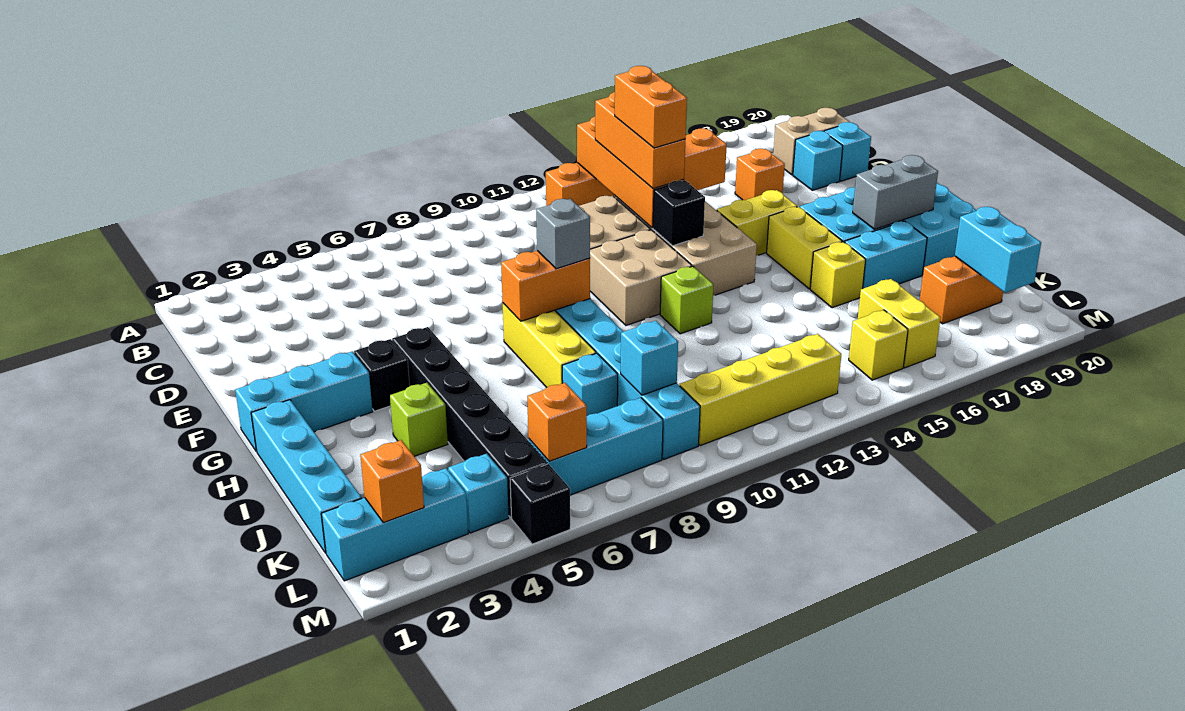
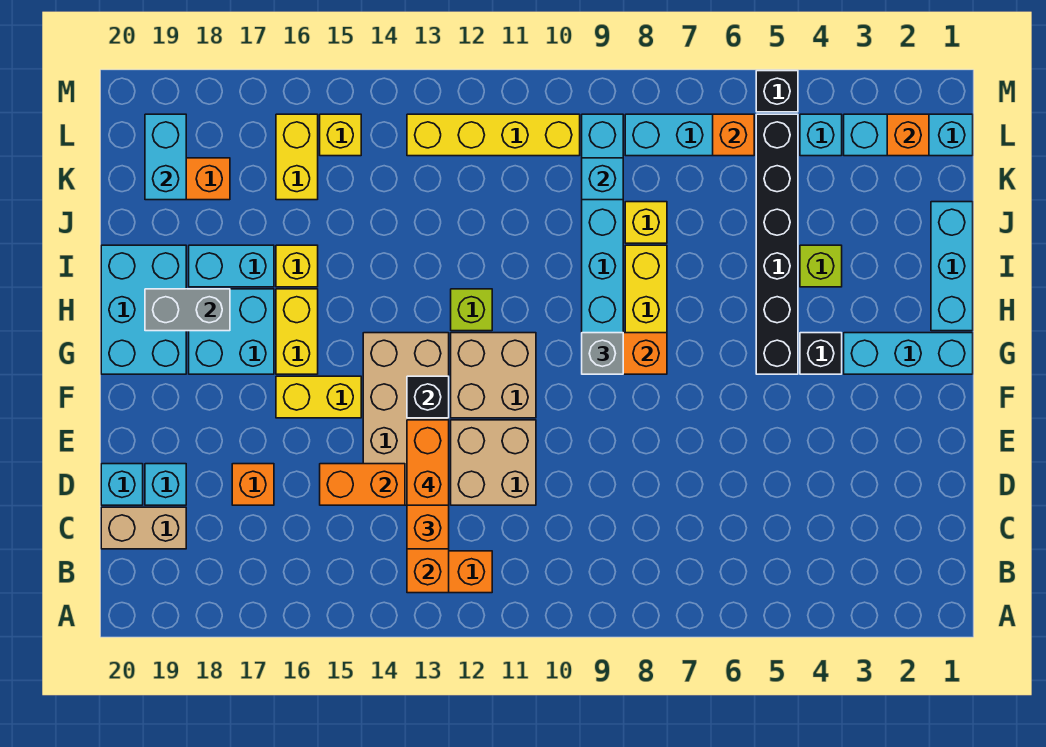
cyan 1x4 brick [251,400,362,553] -> cyan 1x3 brick [931,202,973,331]
cyan 1x1 brick [562,353,618,416] -> yellow 1x1 brick [625,202,667,243]

